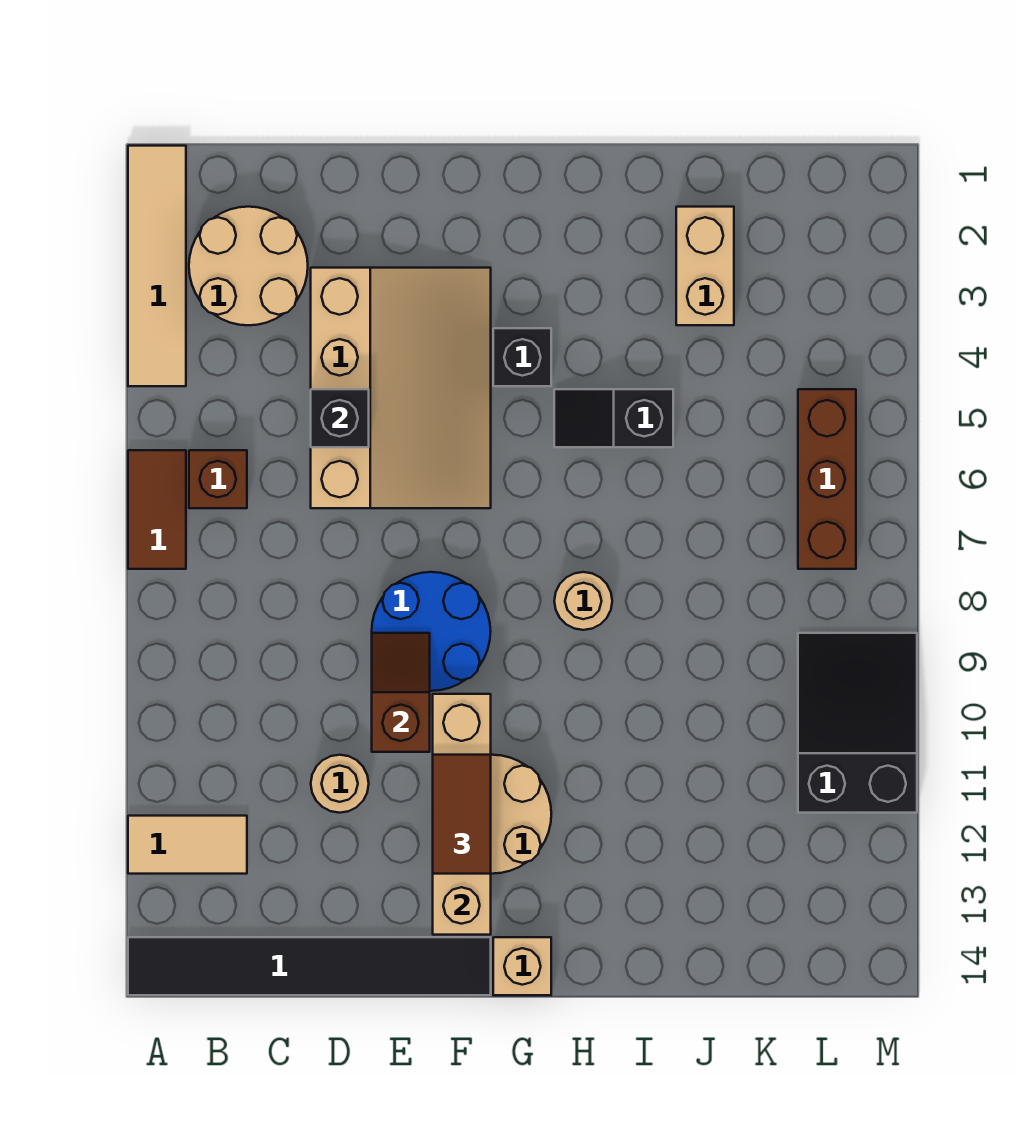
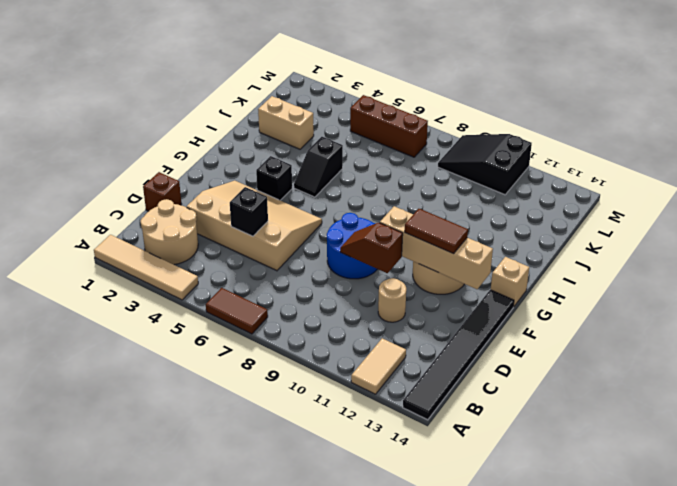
brown 1x1 brick [189,450,247,508] -> brown 1x1 brick moved to [143,172,182,211]
tan 1x1 round brick [554,572,612,630] -> none

